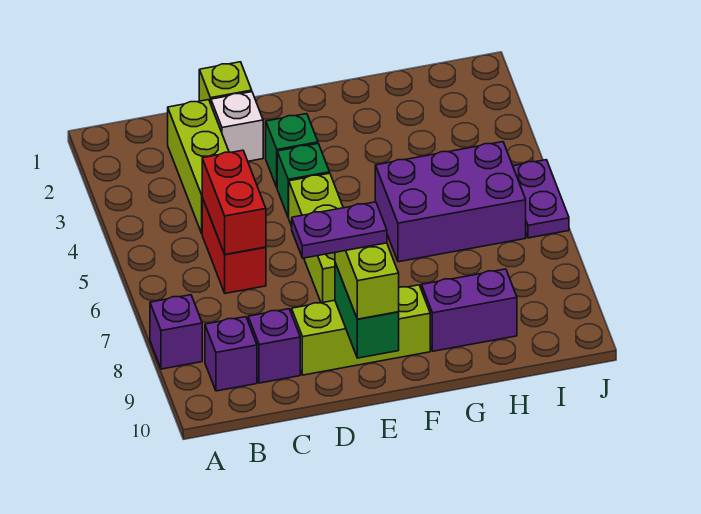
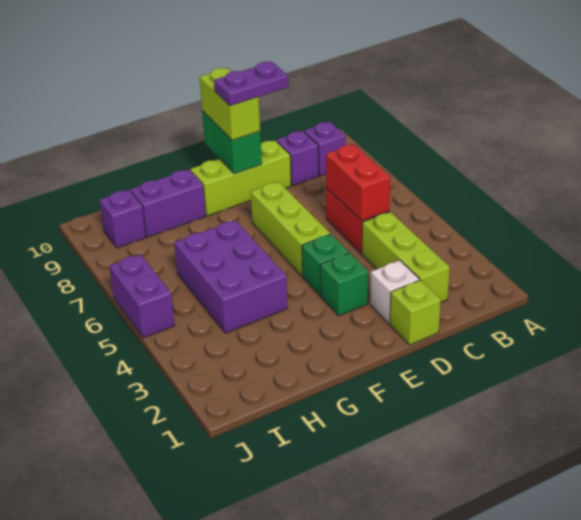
purple 1x1 brick [150,295,202,369] -> purple 1x1 brick moved to [99,190,146,248]
purple 2x3 brick [375,142,526,262] -> purple 2x3 brick turned to [174,220,287,333]
purple 1x2 plate [513,160,569,238] -> purple 1x2 brick [109,254,175,338]

